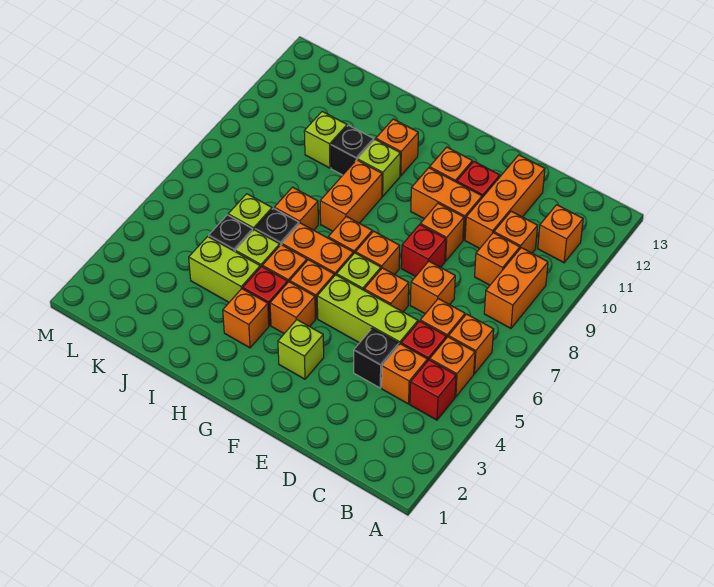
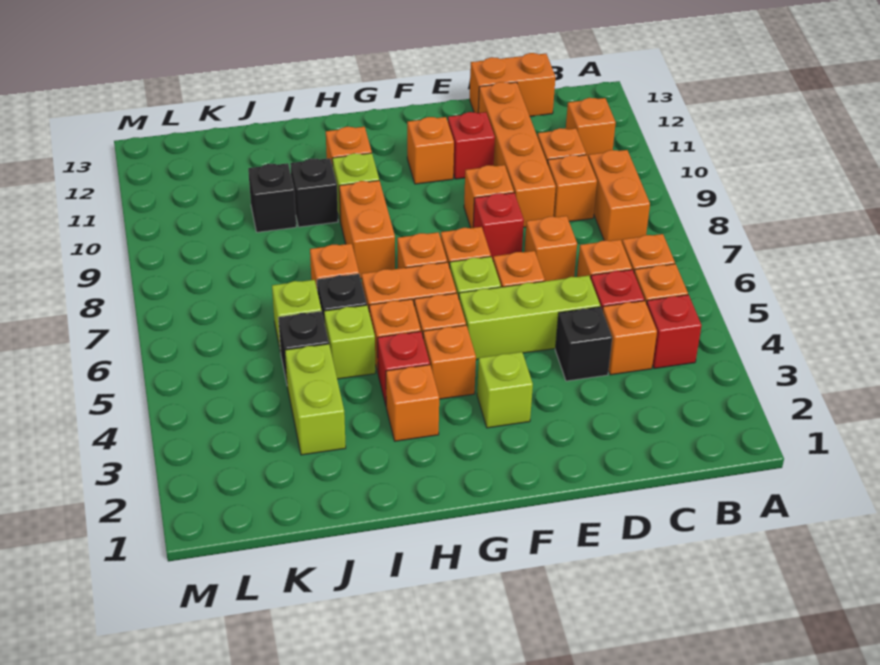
orange 1x3 brick [465,155,545,249] -> orange 1x4 brick [478,82,556,227]
orange 1x2 brick [411,168,482,240] -> orange 1x2 brick moved to [470,53,556,116]
lime 1x2 brick [189,236,260,302] -> lime 1x2 brick turned to [285,344,346,455]
lime 1x1 brick [304,112,347,168] -> black 1x1 brick [248,163,296,232]

